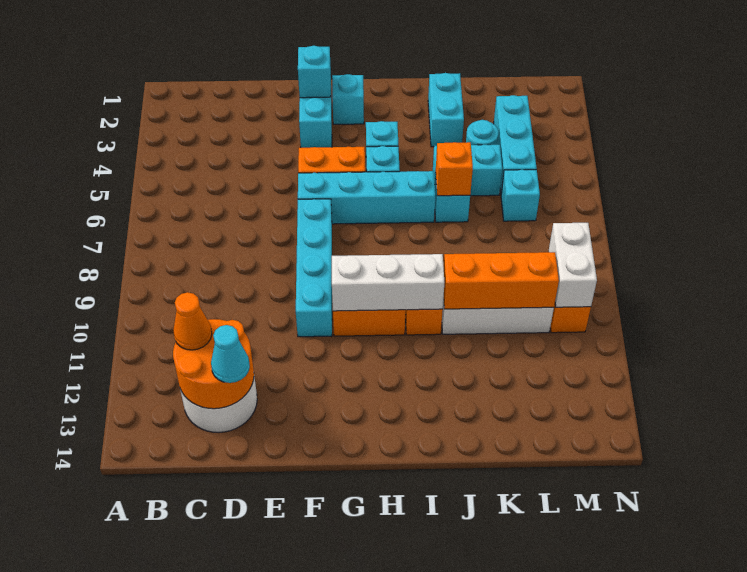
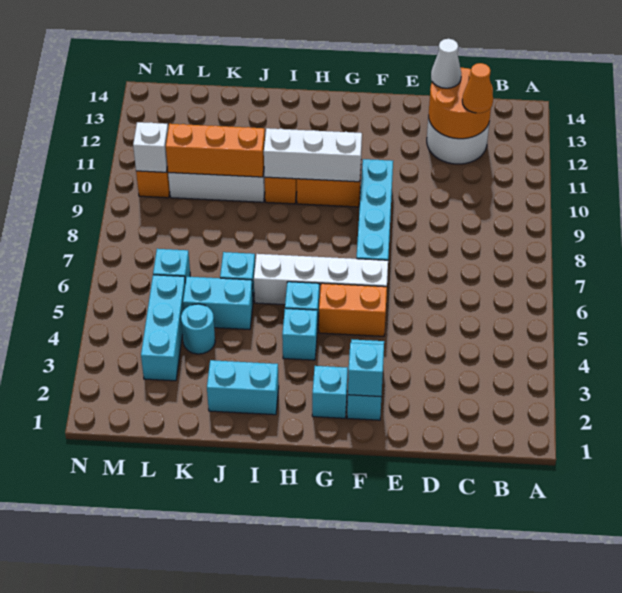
cyan 1x1 cone [211,325,250,383] -> white 1x1 cone [431,39,461,88]
cyan 1x4 brick [298,171,435,224] -> white 1x4 brick [254,254,388,305]
cyan 1x2 brick [428,73,464,147] -> cyan 1x2 brick turned to [207,360,279,415]
orange 1x1 brick [435,142,473,196] -> none
white 1x2 brick [549,223,597,307] -> white 1x1 brick [133,122,168,172]

